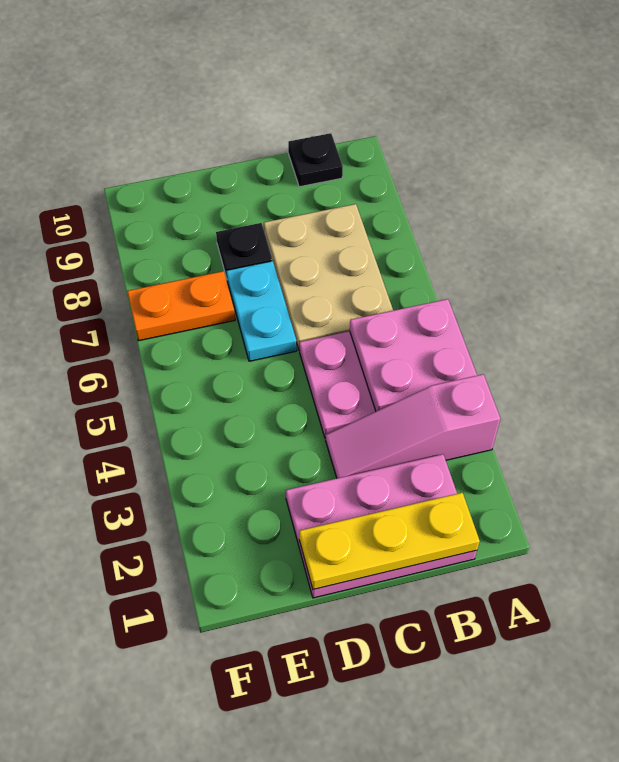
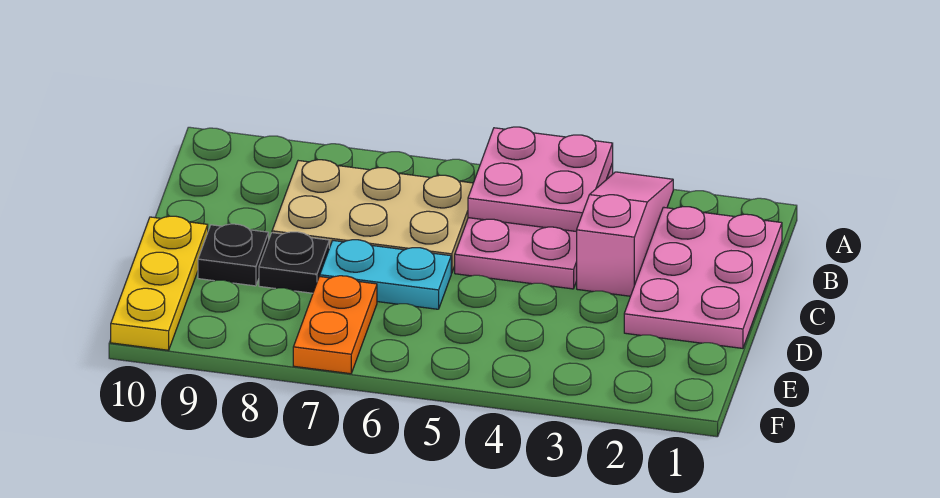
pink 1x3 slope [326,374,500,478] -> pink 1x3 slope turned to [577,172,673,296]
yellow 1x3 plate [299,493,480,589] -> yellow 1x3 plate moved to [111,216,208,350]
black 1x1 plate [288,133,343,187] -> black 1x1 plate moved to [198,224,269,286]

